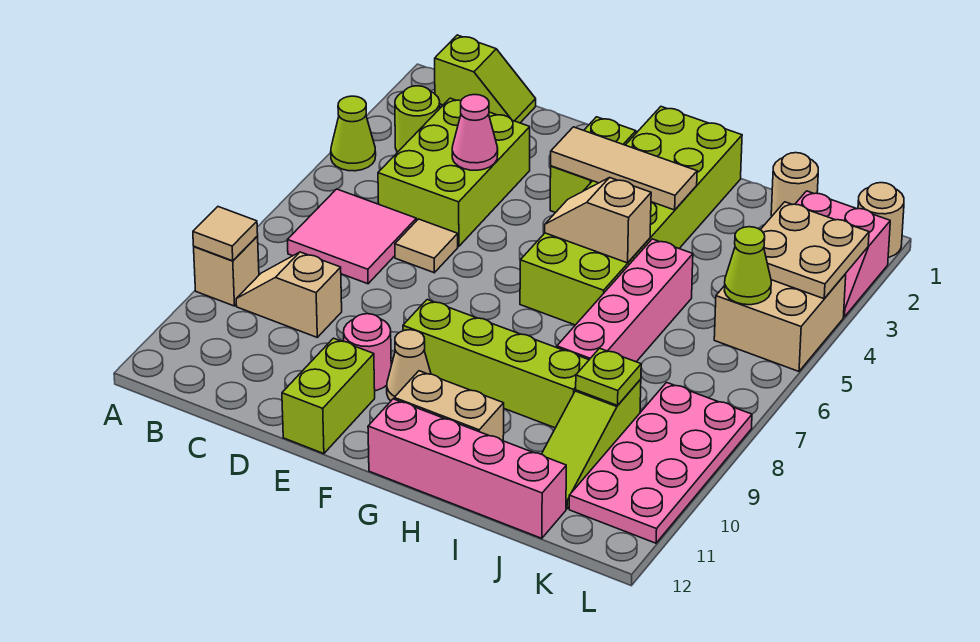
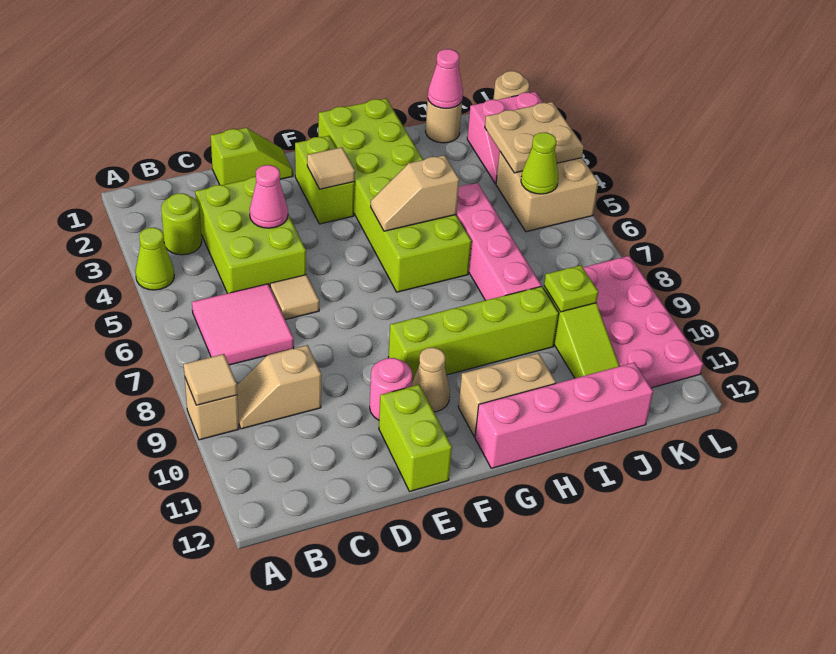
lime 1x2 slope [435,35,536,123] -> lime 1x2 slope moved to [211,128,293,185]
tan 1x3 tile [551,127,697,210] -> tan 1x1 tile [307,147,355,189]
none -> pink 1x1 cone [428,49,463,109]

